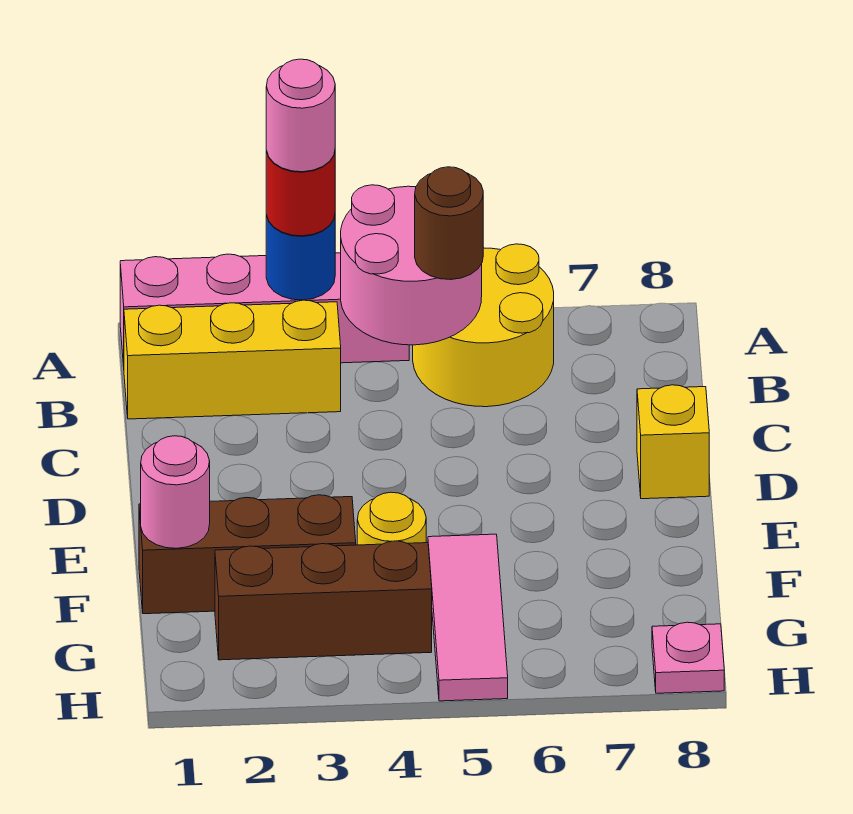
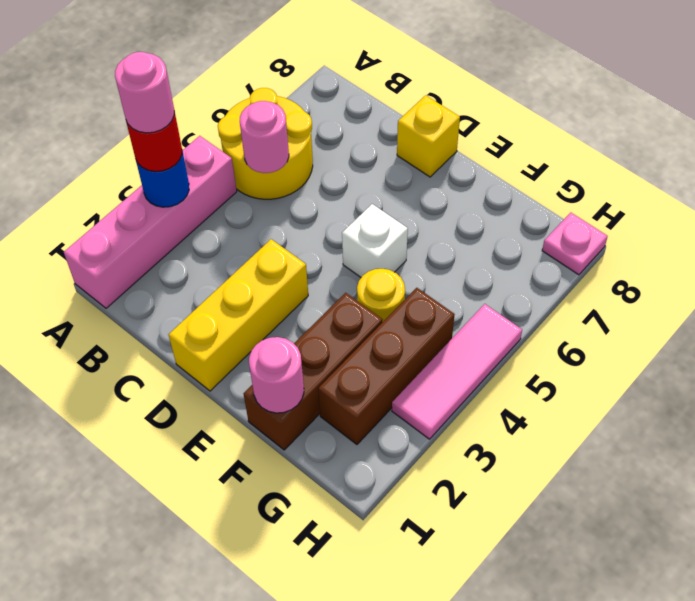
pink 2x2 round brick [341,185,482,345] -> pink 1x1 round brick [240,101,289,173]
yellow 1x3 brick [124,300,341,419] -> yellow 1x3 brick moved to [169,239,308,391]
brown 1x1 round brick [415,167,483,280] -> none
none -> white 1x1 brick [342,204,408,277]
pink 1x3 tile [428,534,508,701] -> pink 1x3 tile turned to [392,304,522,439]

